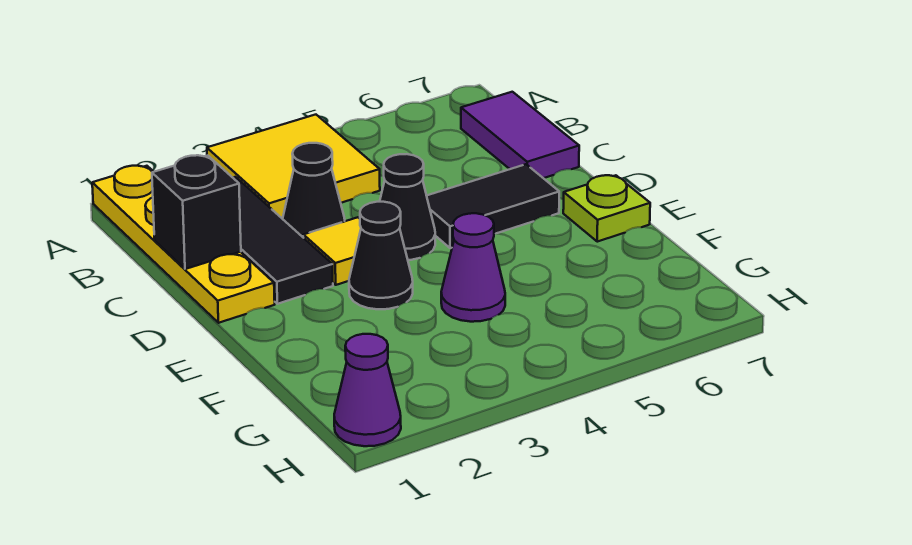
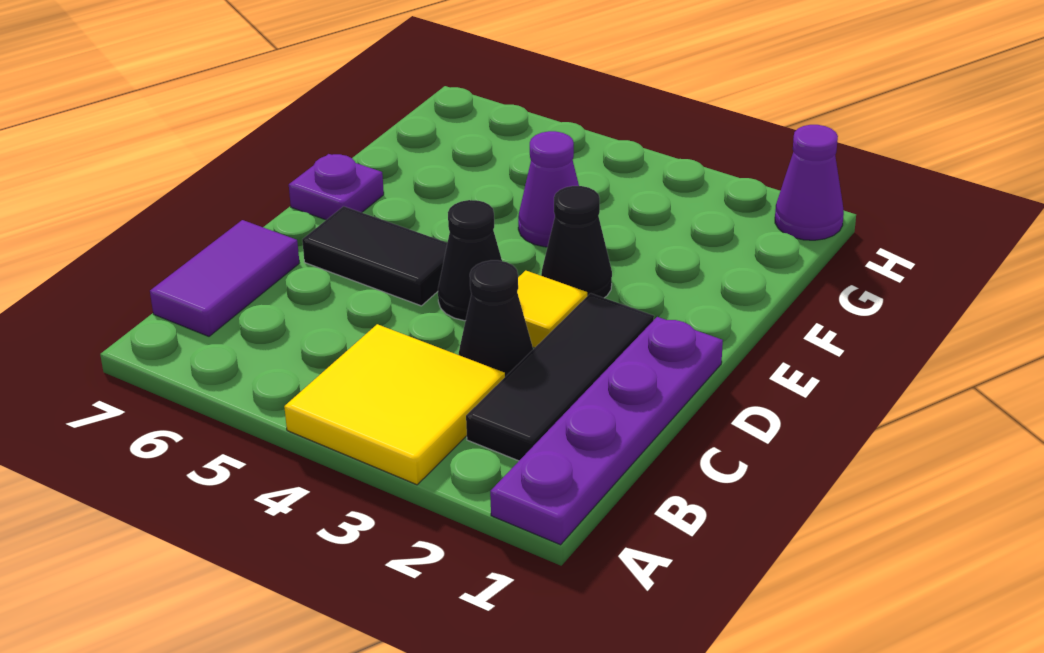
yellow 1x4 plate [92,166,275,323] -> purple 1x4 plate [490,317,723,545]
black 1x1 brick [152,155,241,269] -> none
lime 1x1 plate [563,175,650,242] -> purple 1x1 plate [289,154,384,220]

